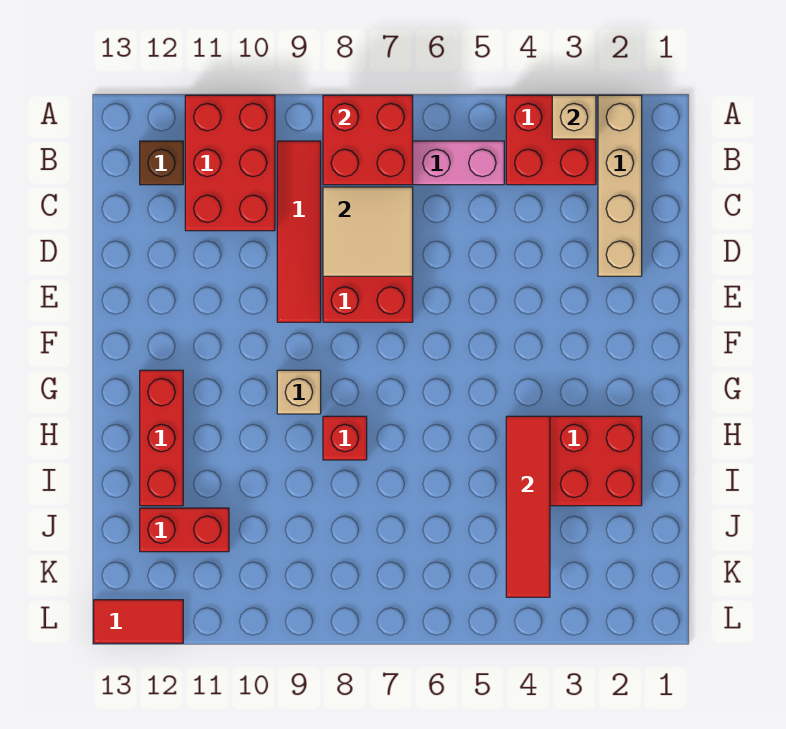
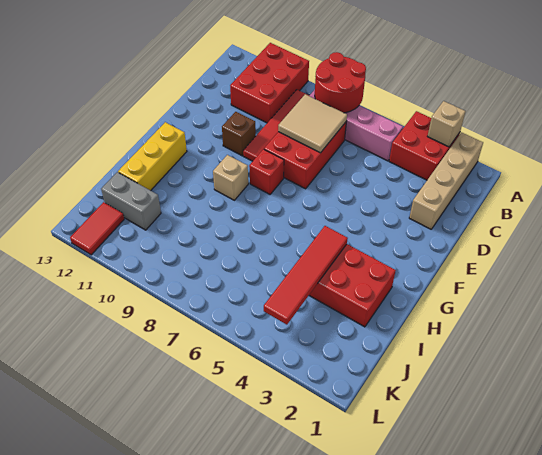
red 2x2 brick [323,95,413,185] -> red 2x2 round brick [315,52,366,113]
brown 1x1 brick [140,141,183,185] -> brown 1x1 brick moved to [222,112,256,156]
red 1x3 brick [140,370,183,506] -> yellow 1x3 brick [118,122,187,191]
red 1x1 brick [323,416,367,460] -> red 1x1 brick moved to [249,149,284,194]
red 1x2 brick [140,508,229,552] -> grey 1x2 brick [101,172,161,230]
red 1x2 tile [94,600,183,643] -> red 1x2 tile turned to [70,202,124,255]

